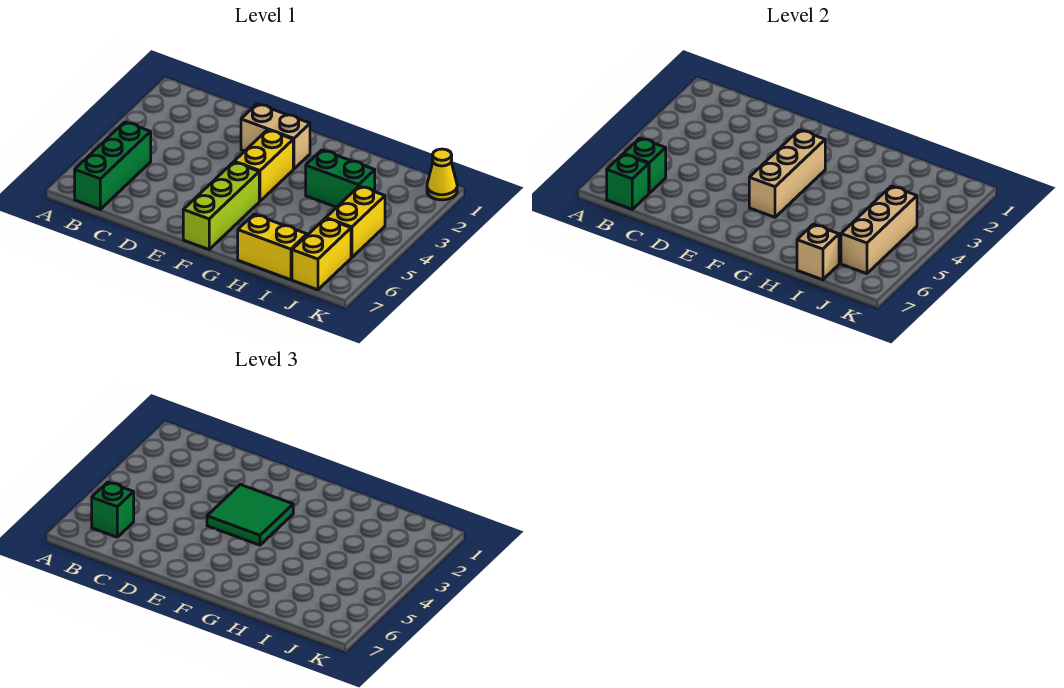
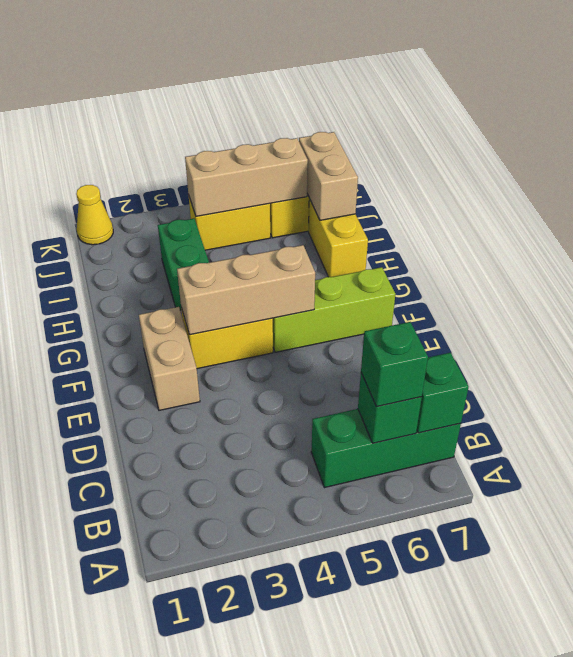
green 2x2 tile [207,485,293,545] -> none
tan 1x1 brick [797,224,839,280] -> tan 1x2 brick [299,132,358,220]

